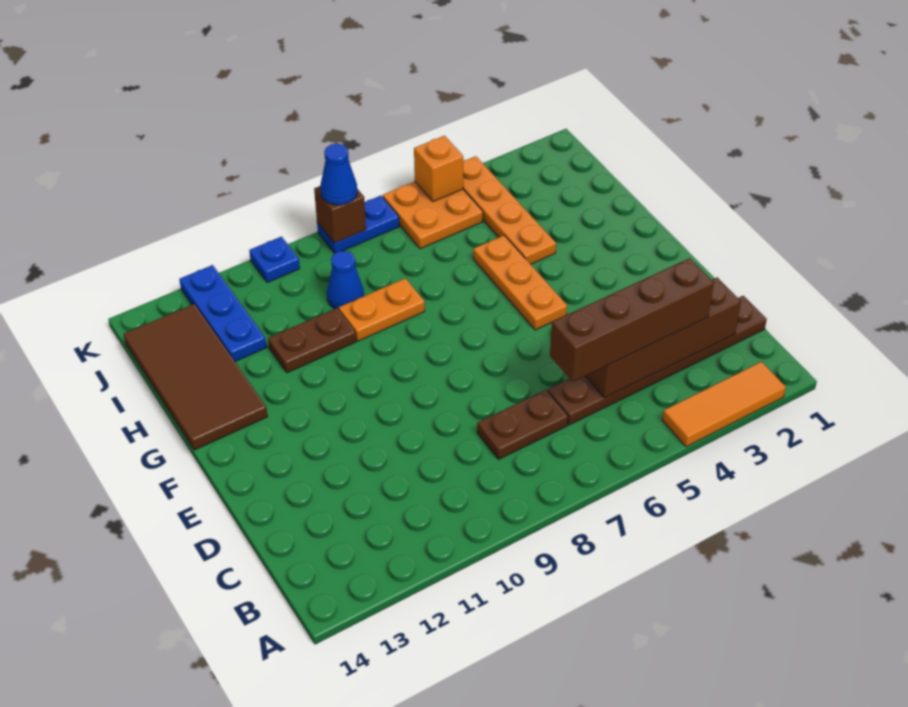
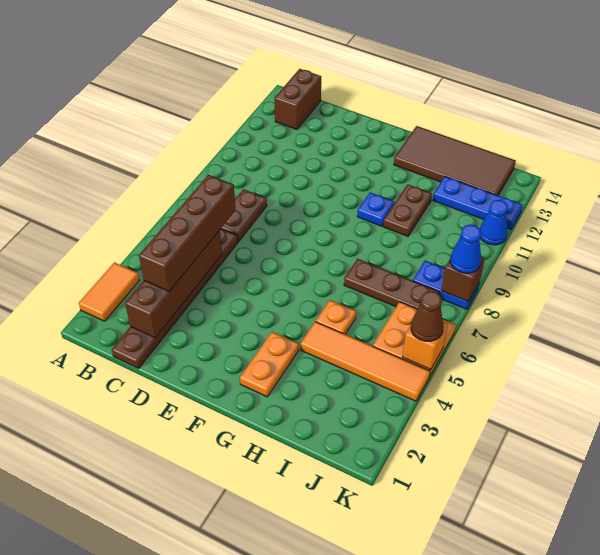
orange 1x3 tile [662,362,786,447] -> orange 1x2 tile [79,263,139,321]
none -> brown 1x2 brick [275,69,321,130]
orange 1x3 plate [473,235,567,330] -> orange 1x1 plate [316,300,356,334]
orange 1x4 plate [463,156,556,264] -> orange 1x4 tile [301,322,430,401]
none -> brown 1x3 plate [344,259,439,309]
orange 1x2 plate [339,278,425,341] -> orange 1x2 plate moved to [240,332,299,397]
blue 1x1 cone [327,251,364,310] -> blue 1x1 cone moved to [480,200,508,245]
none -> brown 1x1 cone [411,291,443,341]
blue 1x2 plate [317,196,399,253] -> blue 1x2 plate turned to [413,261,479,309]
blue 1x1 plate [249,237,300,283] -> blue 1x1 plate moved to [357,192,394,226]

